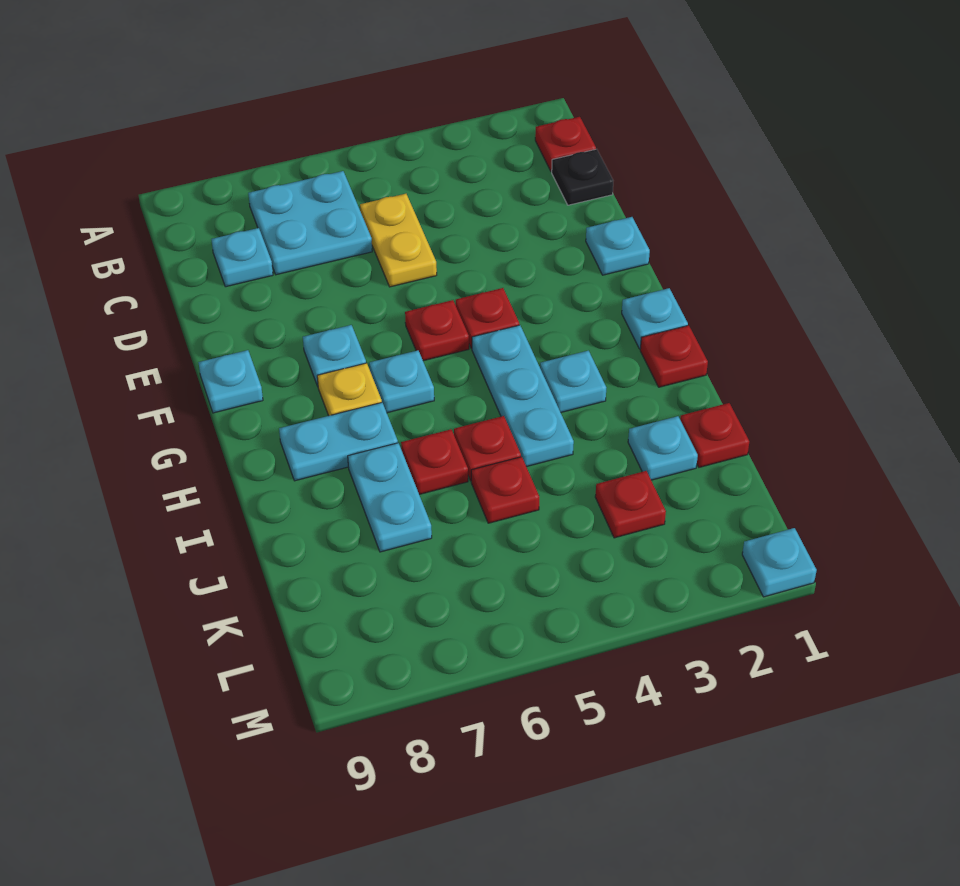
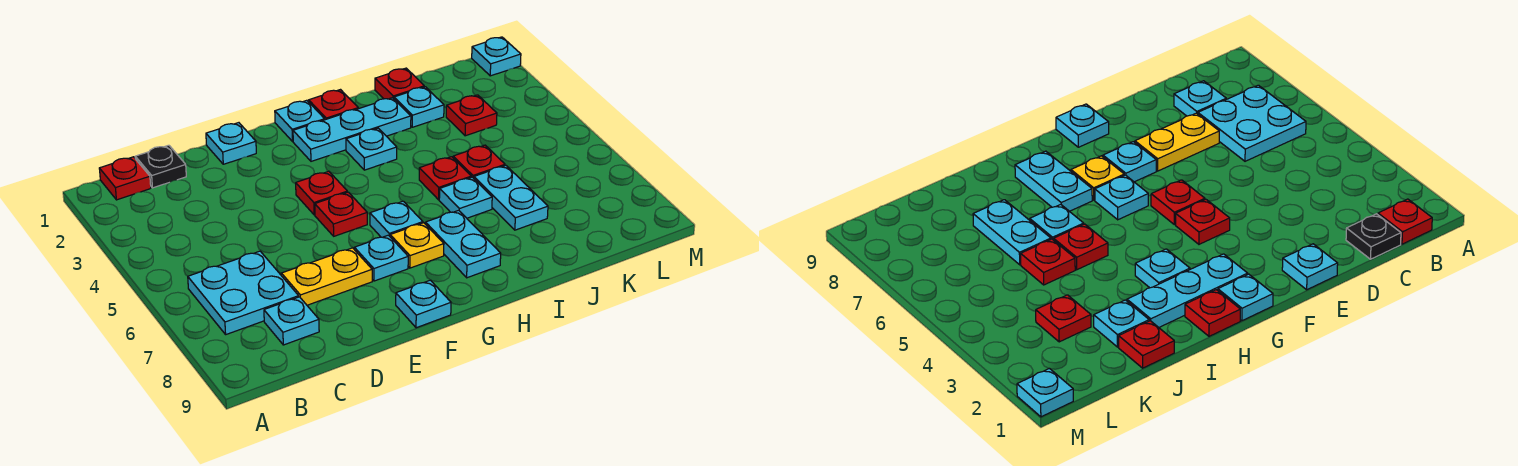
yellow 1x2 plate [360,194,437,287] -> yellow 1x2 plate moved to [281,248,372,305]
cyan 1x3 plate [472,325,574,467] -> cyan 1x3 plate moved to [293,98,411,161]
red 1x1 plate [401,429,468,495] -> cyan 1x1 plate [439,177,492,218]
cyan 1x2 plate [348,443,432,552] -> cyan 1x2 plate turned to [474,166,548,230]

